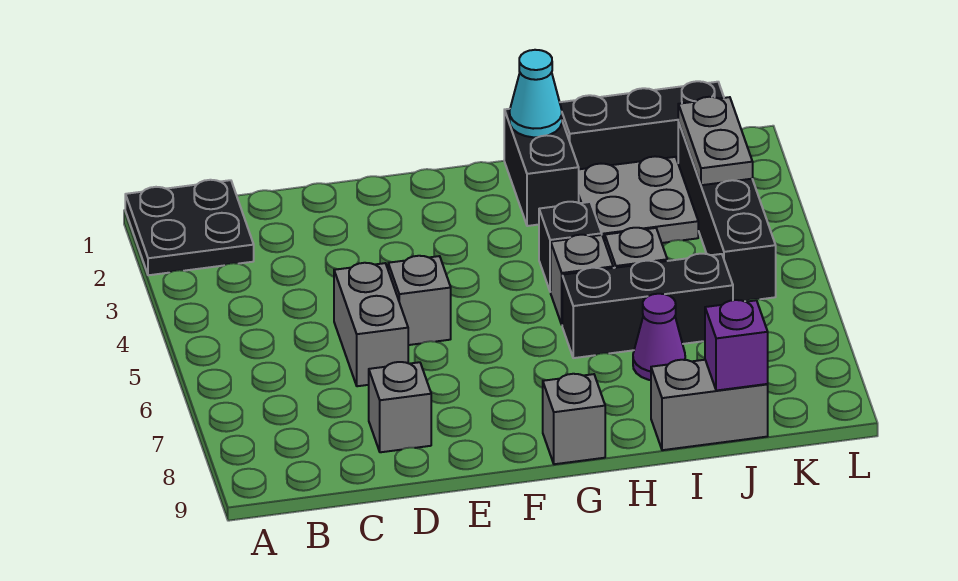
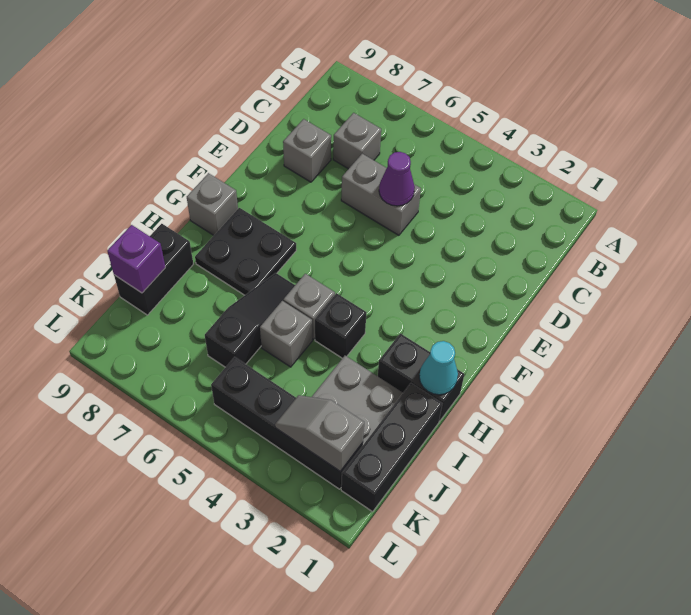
black 2x2 plate [125,180,254,275] -> black 2x2 plate moved to [195,208,296,295]
grey 1x1 brick [388,256,451,345] -> grey 1x1 brick moved to [333,113,381,169]
black 1x3 brick [562,254,733,358] -> black 1x3 slope [205,273,295,367]
purple 1x1 cone [633,294,685,380] -> purple 1x1 cone moved to [379,152,415,206]
grey 1x2 brick [651,360,768,450] -> black 1x2 brick [114,224,193,315]
grey 1x2 plate [678,97,753,185] -> grey 1x2 slope [275,395,364,471]

